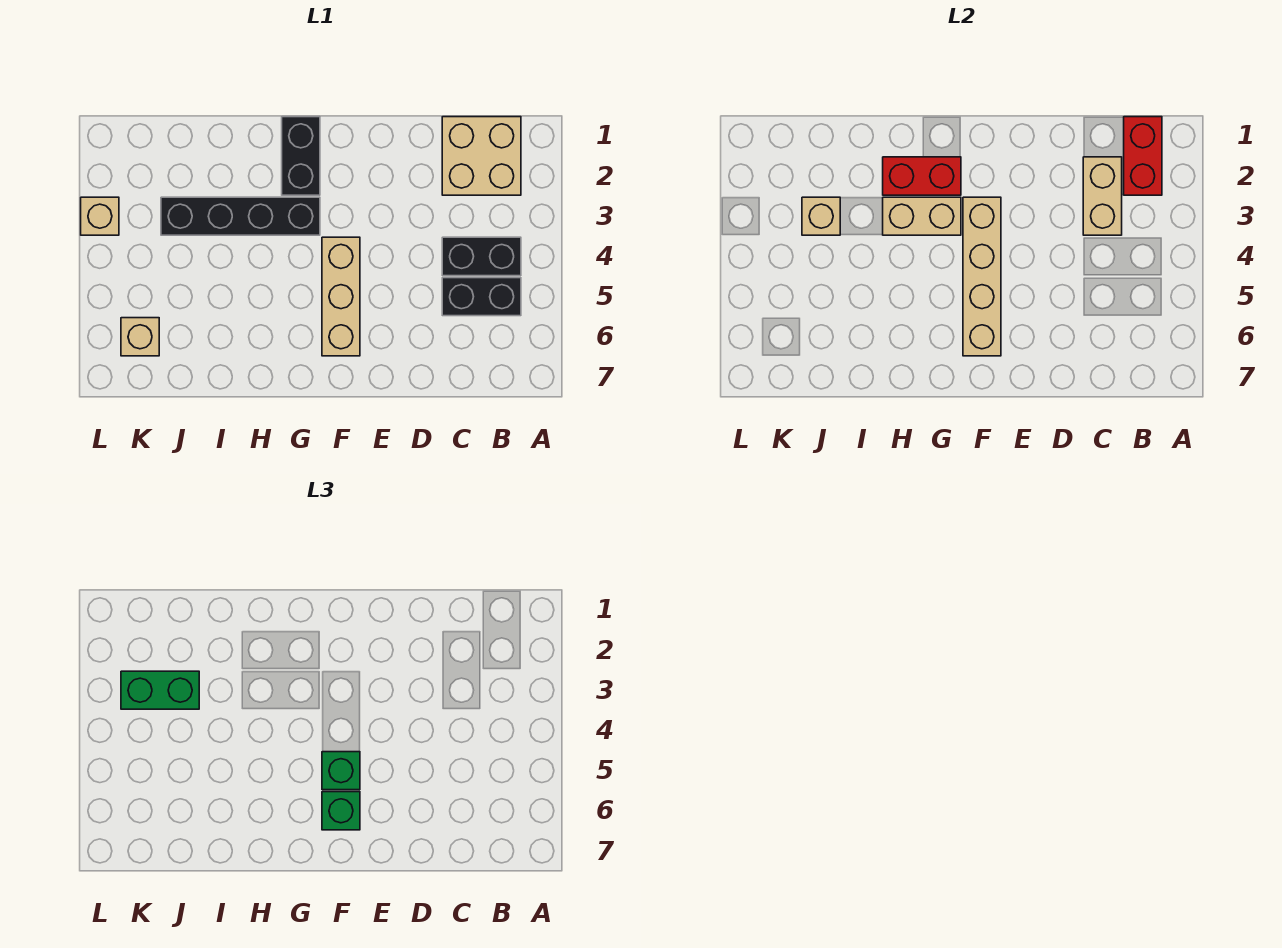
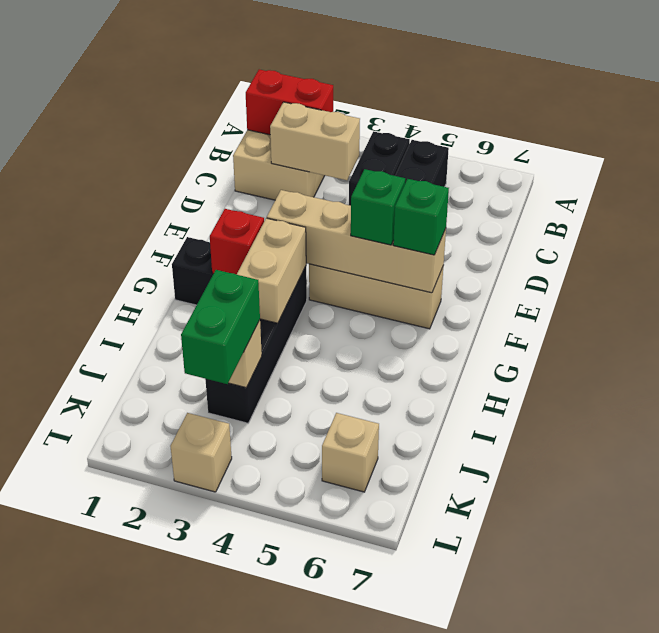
red 1x2 brick [883,157,961,195] -> red 1x1 brick [210,209,264,274]

